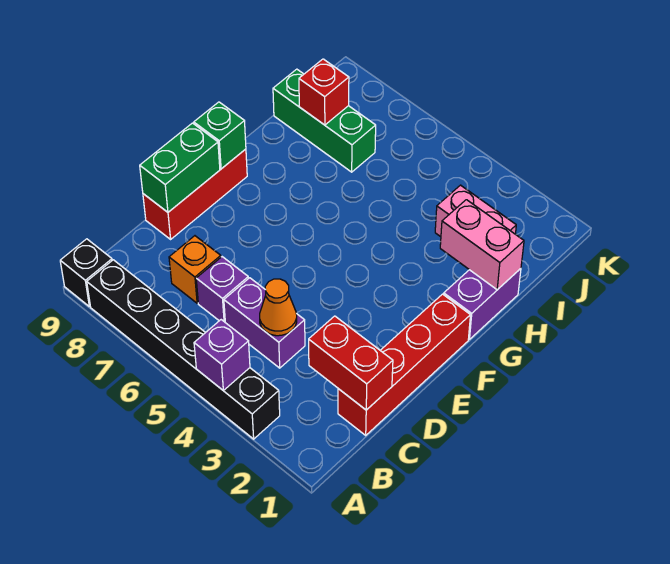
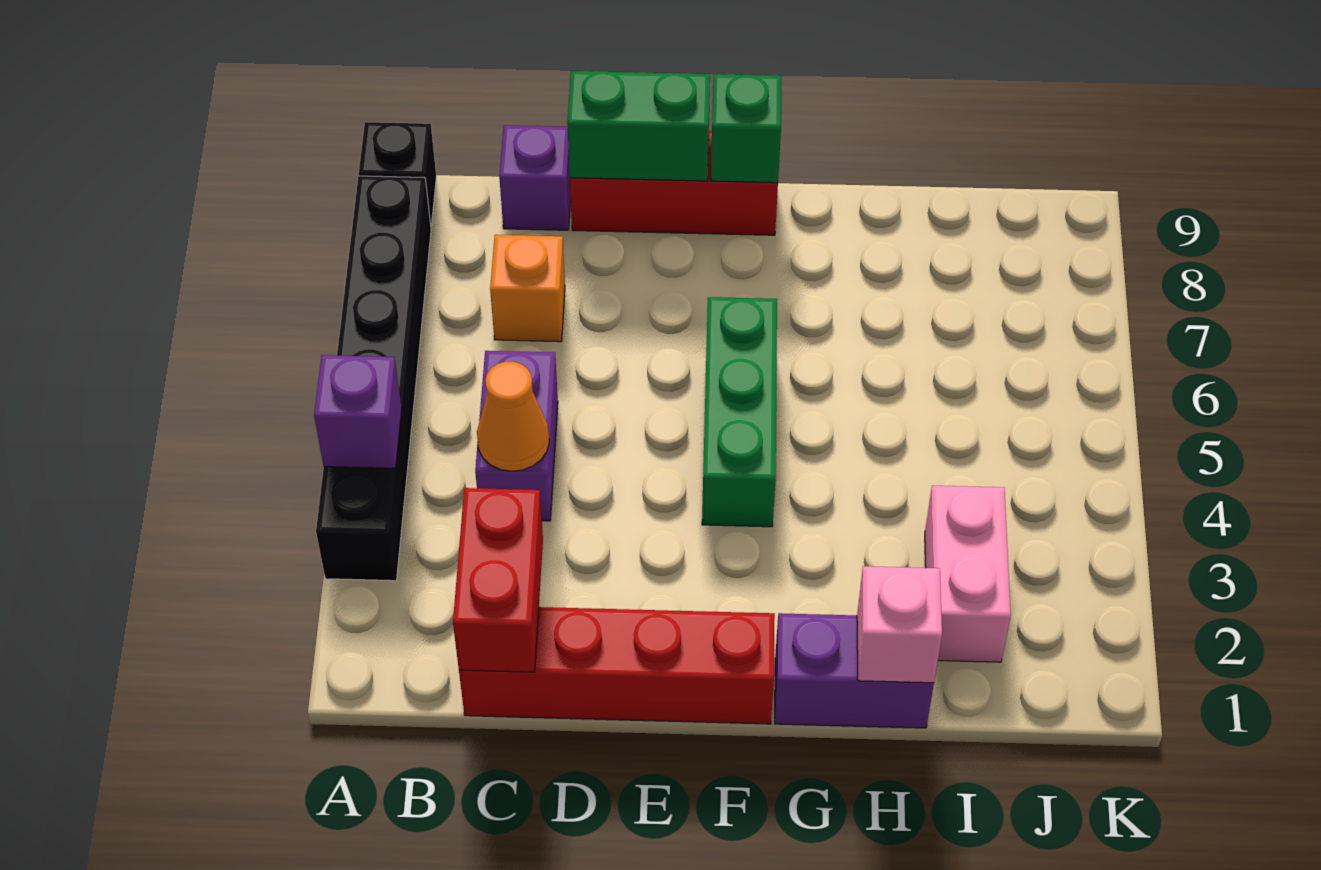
purple 1x1 brick [196,257,248,322] -> purple 1x1 brick moved to [499,125,571,230]
pink 1x2 brick [440,200,524,290] -> pink 1x1 brick [857,566,942,683]
green 1x3 brick [273,69,376,172] -> green 1x3 brick moved to [702,297,777,527]
red 1x1 brick [299,59,349,125] -> none

